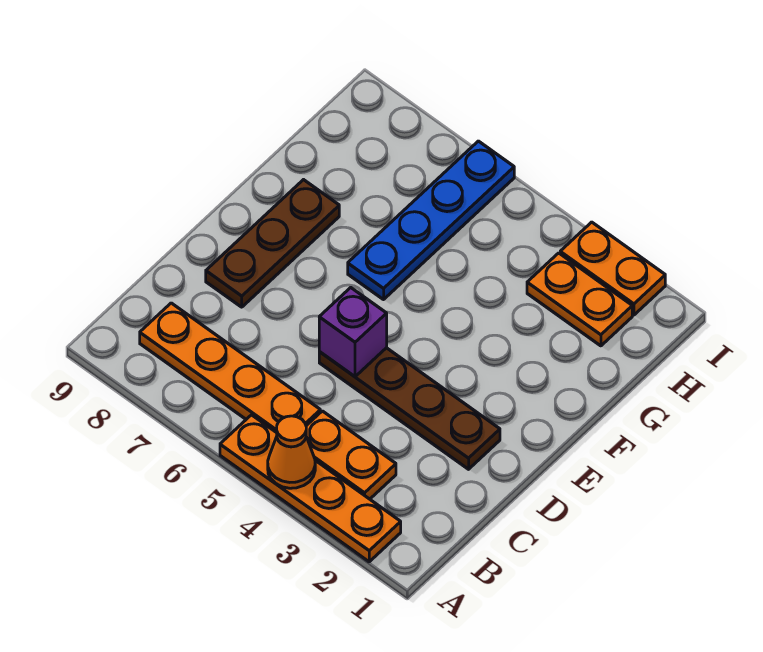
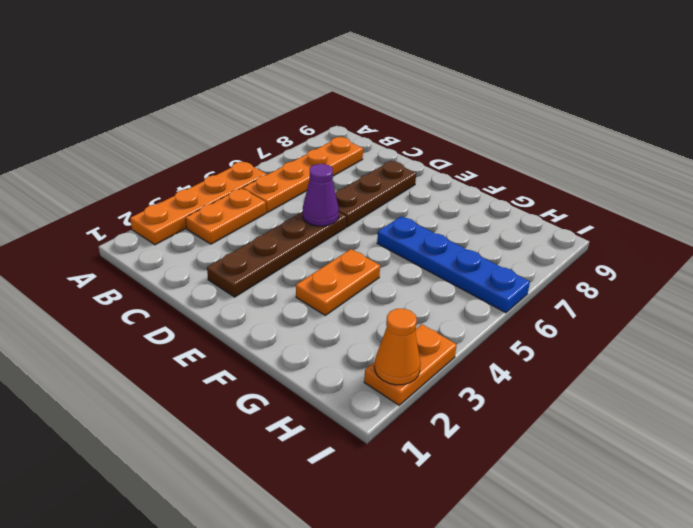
orange 1x1 cone [268,416,315,488] -> orange 1x1 cone moved to [374,309,421,385]
purple 1x1 brick [319,288,387,377] -> purple 1x1 cone [303,164,339,226]
brown 1x3 plate [206,180,339,307] -> brown 1x3 plate turned to [335,161,416,227]
orange 1x2 plate [527,253,632,346] -> orange 1x2 plate moved to [296,249,380,315]

